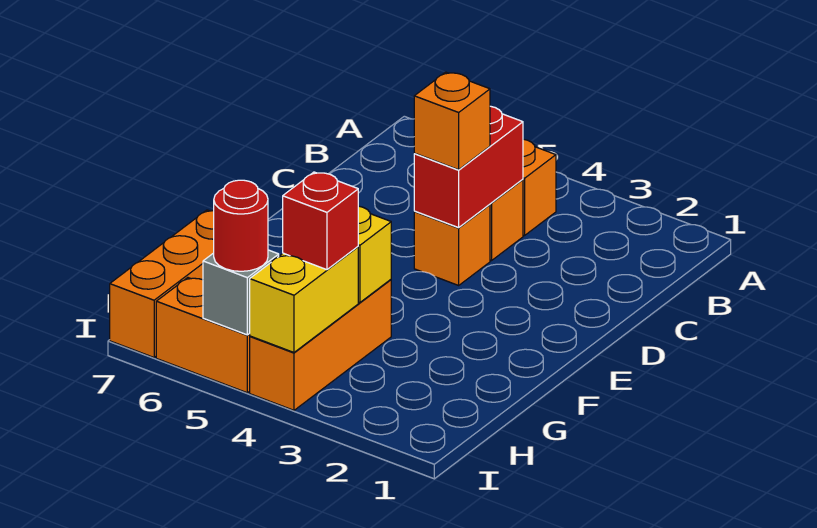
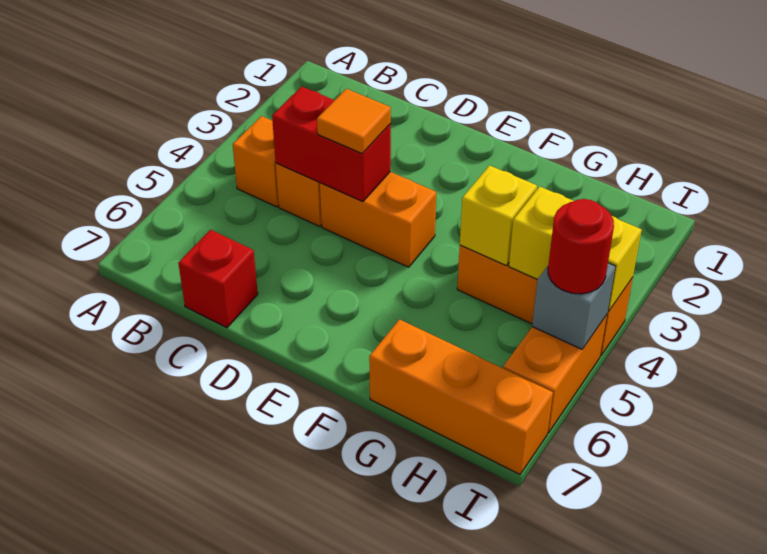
orange 1x1 brick [414,204,490,285] -> orange 1x2 brick [320,172,436,267]
orange 1x1 brick [414,72,490,170] -> orange 1x1 tile [317,89,391,154]
red 1x1 brick [283,172,358,270] -> red 1x1 brick moved to [178,230,258,328]

